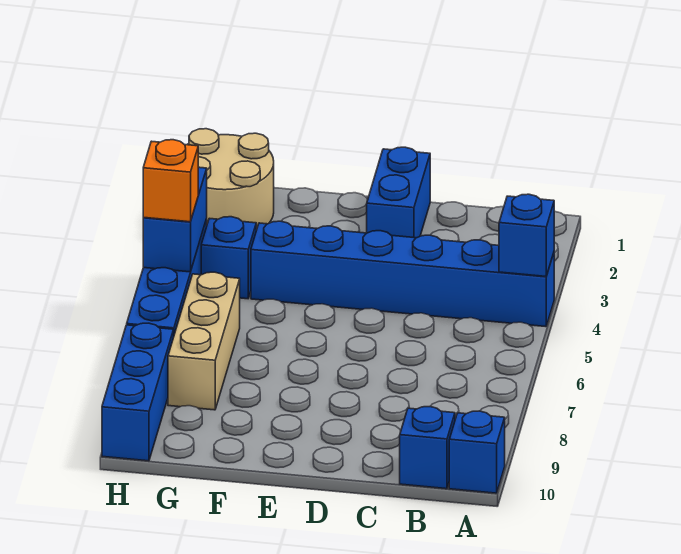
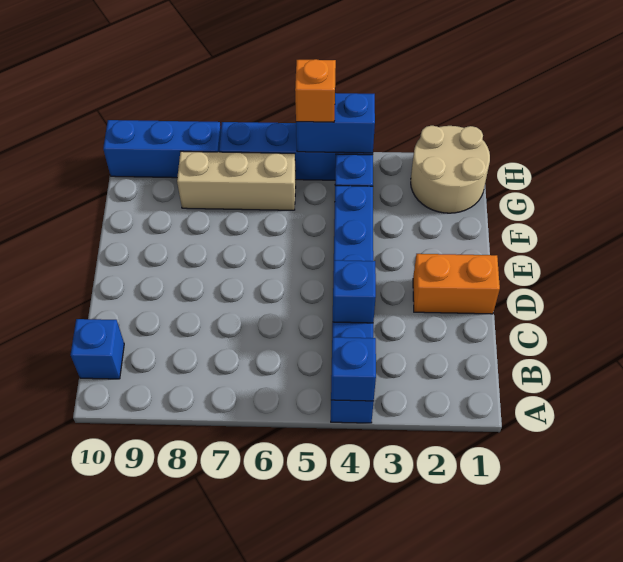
blue 1x1 brick [449,411,505,493] -> blue 1x1 brick moved to [333,260,376,323]
blue 1x2 brick [367,147,430,238] -> orange 1x2 brick [413,254,500,314]

